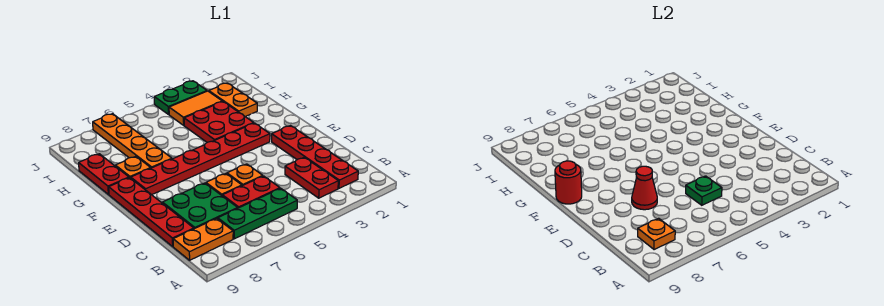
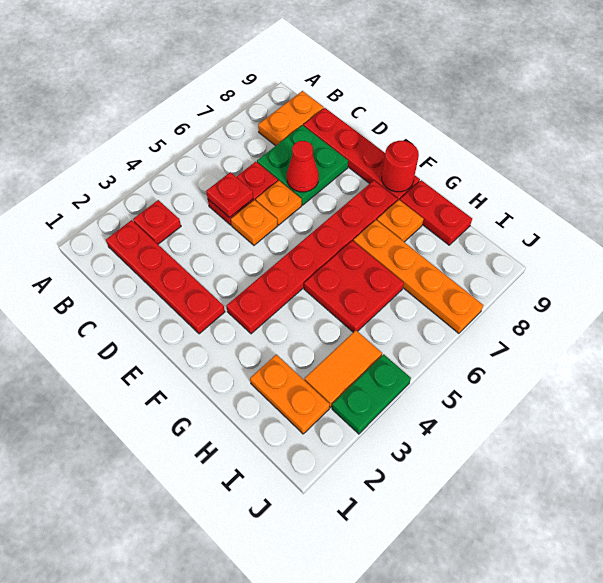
red 1x2 plate [285,157,338,198] -> red 1x1 plate [133,200,181,244]
green 1x3 plate [218,188,297,239] -> none
orange 1x1 plate [638,218,675,250] -> none
green 1x1 plate [686,176,722,205] -> red 1x1 plate [206,172,253,218]
red 2x2 plate [184,102,253,142] -> red 2x2 plate moved to [304,241,404,332]

